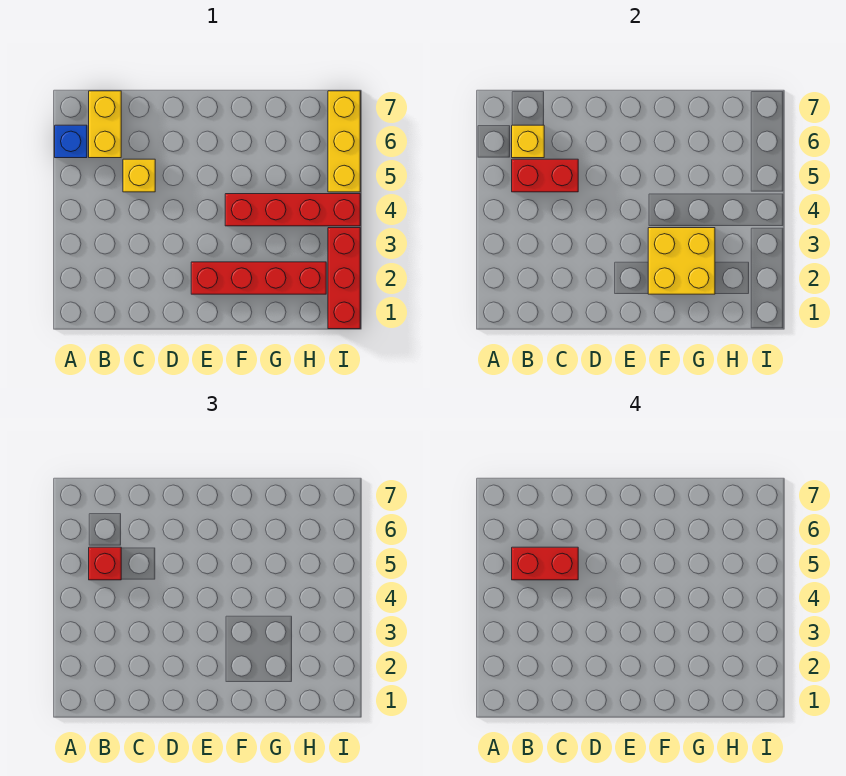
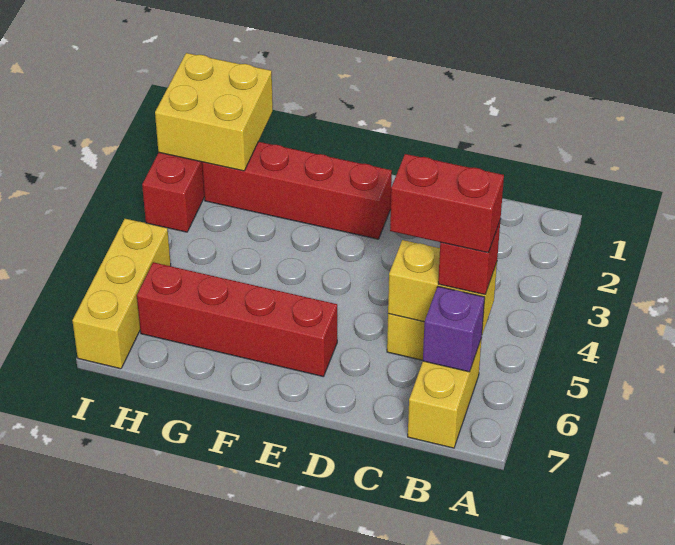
blue 1x1 brick [55,125,87,158] -> none
red 1x2 brick [512,159,578,192] -> yellow 1x2 brick [388,240,497,334]
yellow 1x1 brick [512,125,544,158] -> purple 1x1 brick [423,287,485,372]
yellow 2x2 brick [648,228,715,294] -> yellow 2x2 brick moved to [155,53,273,171]
red 1x4 brick [225,194,360,226] -> red 1x4 brick moved to [137,262,337,377]

